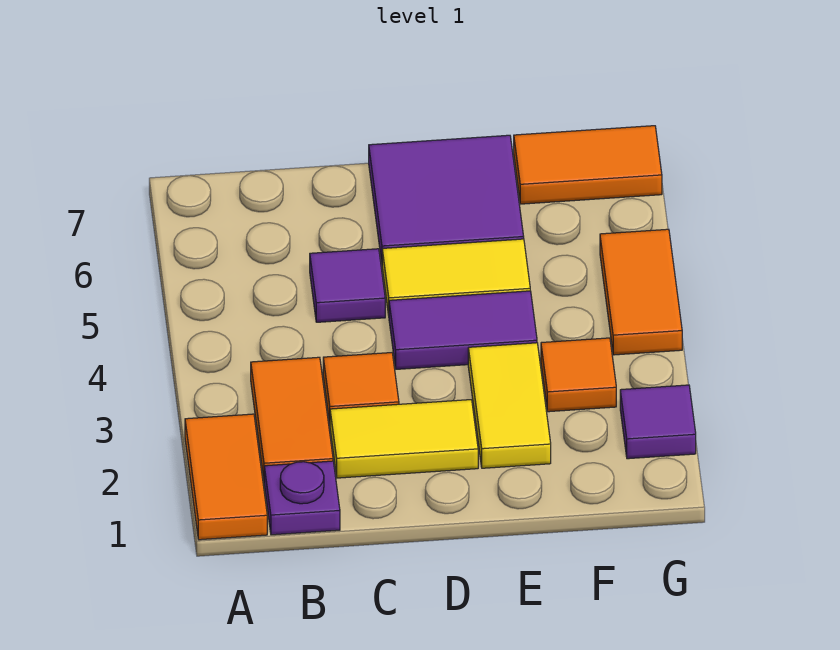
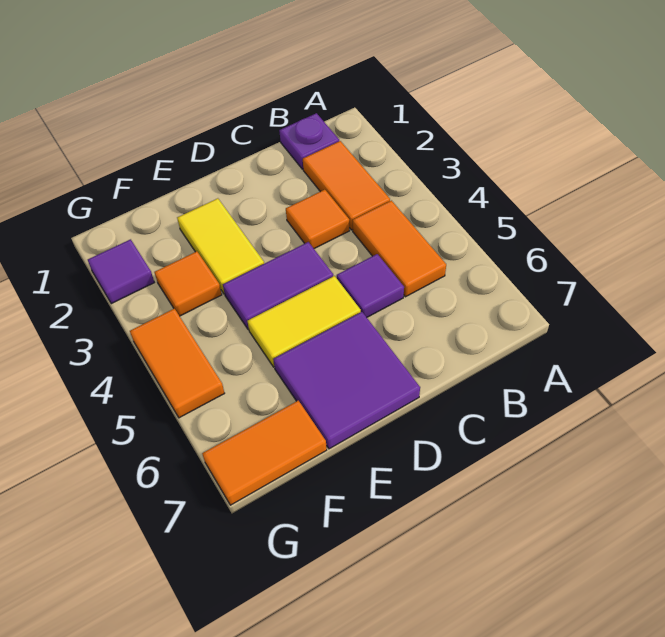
orange 1x2 tile [185,414,267,540] -> orange 1x2 tile moved to [353,201,446,297]
yellow 1x2 tile [330,400,478,478] -> none

